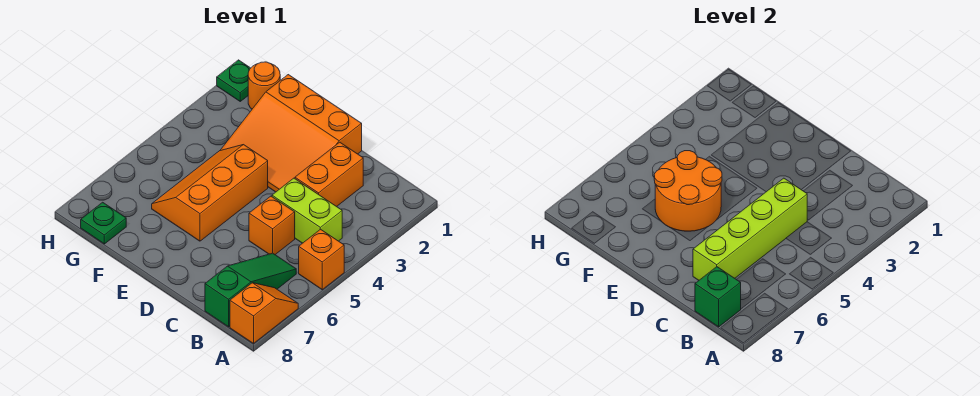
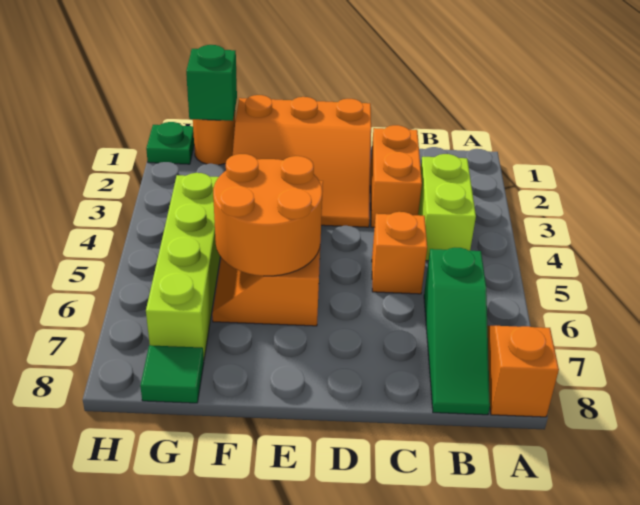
orange 1x1 brick [299,229,344,290] -> none
lime 1x2 brick [272,178,342,243] -> lime 1x2 brick turned to [418,154,476,261]
green 1x3 slope [205,253,296,327] -> green 1x3 slope turned to [424,248,490,415]
green 1x1 brick [695,267,741,327] -> green 1x1 brick moved to [186,45,237,121]
lime 1x4 brick [693,178,807,280] -> lime 1x4 brick moved to [146,173,220,359]
green 1x1 plate [81,202,126,244] -> green 1x1 tile [140,345,204,403]

